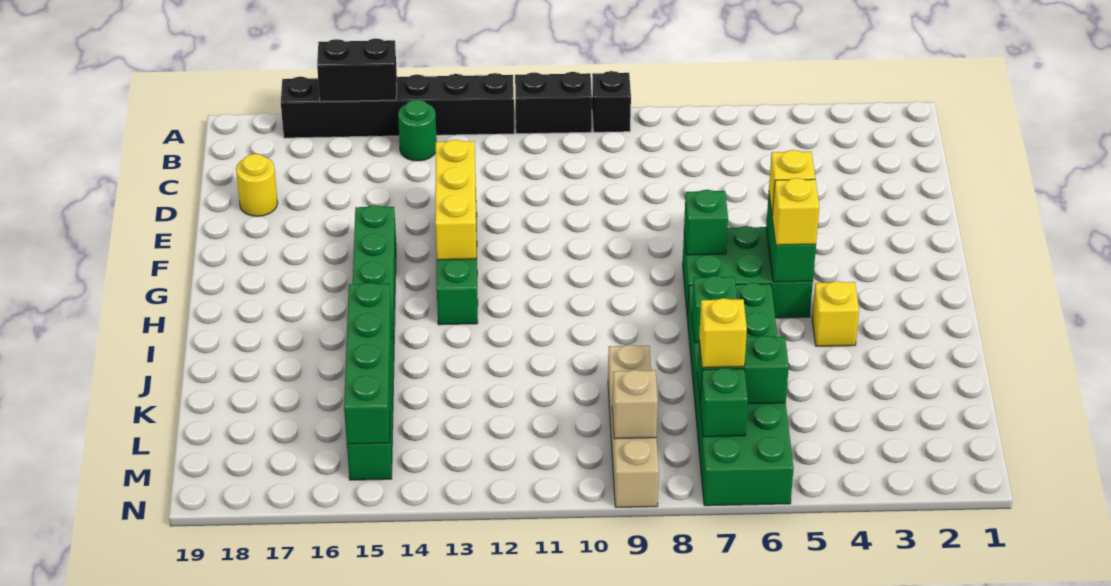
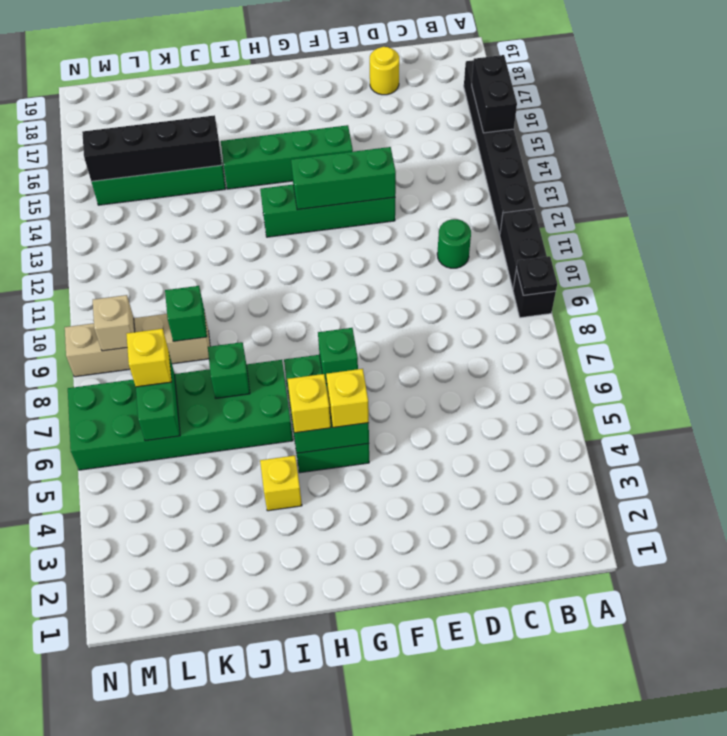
none -> black 1x1 plate [517,256,557,295]
green 1x1 round brick [398,99,437,161] -> green 1x1 round brick moved to [437,219,471,268]
yellow 1x3 brick [435,140,476,260] -> green 1x3 brick [291,147,396,210]
green 1x4 brick [344,282,392,444] -> black 1x4 brick [82,115,222,182]
green 1x1 brick [700,368,748,437] -> green 1x1 brick moved to [165,286,207,341]

